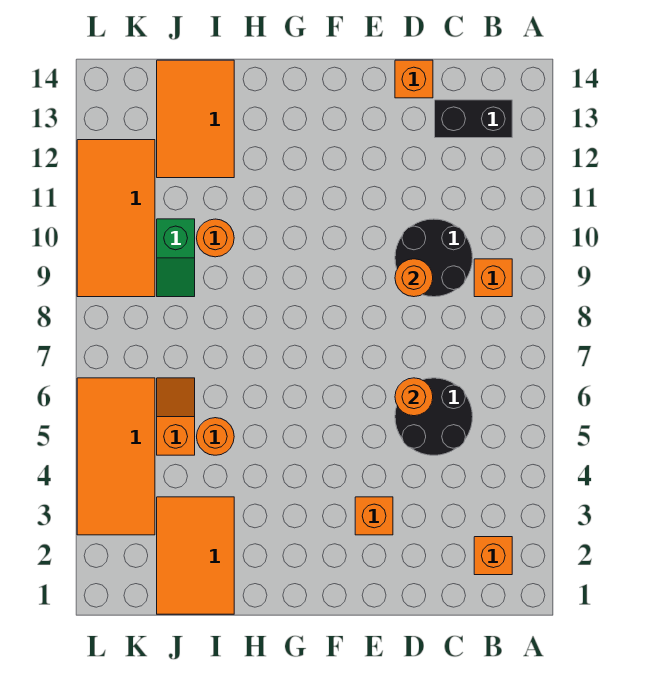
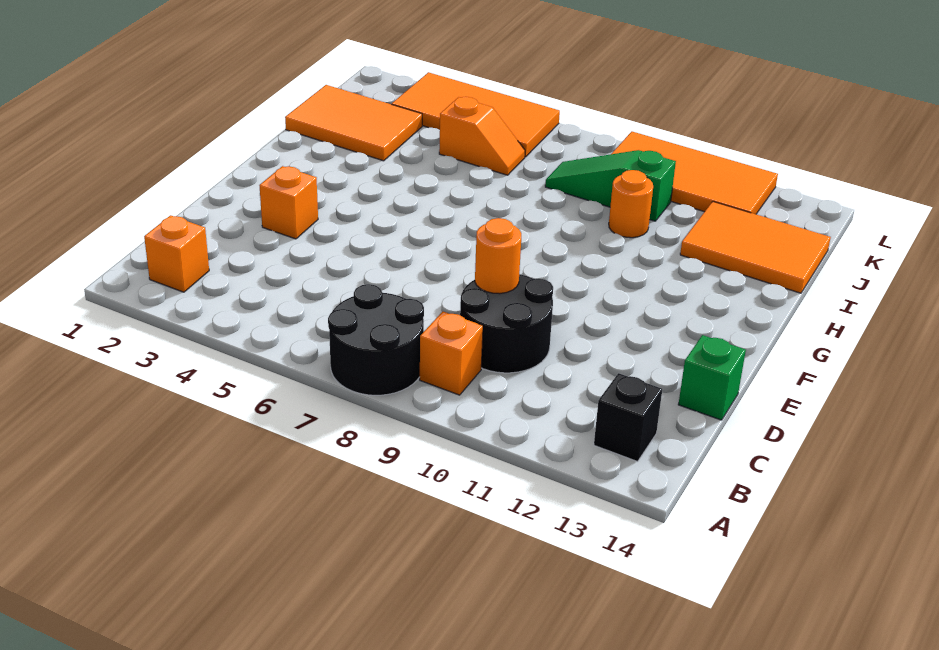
black 1x2 brick [435,100,512,138] -> black 1x1 brick [594,373,662,462]
black 2x2 round brick [395,378,473,455] -> black 2x2 round brick moved to [328,284,424,395]
orange 1x1 round brick [395,378,433,416] -> none
orange 1x1 brick [395,60,433,98] -> green 1x1 brick [678,335,746,420]
orange 1x1 round brick [197,418,234,455] -> none
green 1x2 slope [157,219,195,297] -> green 1x3 slope [545,150,676,221]

